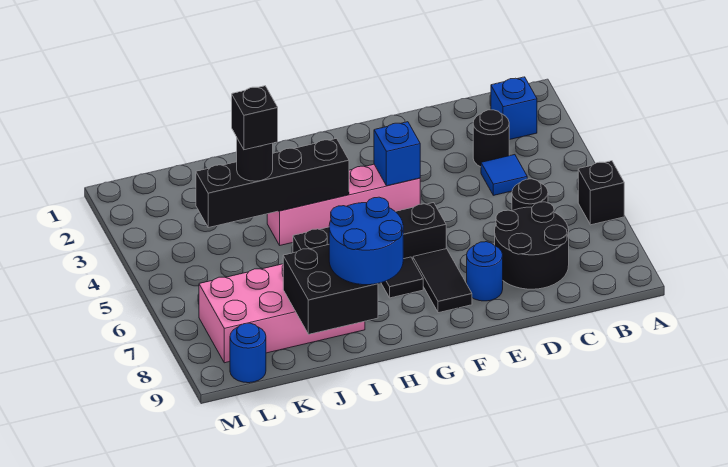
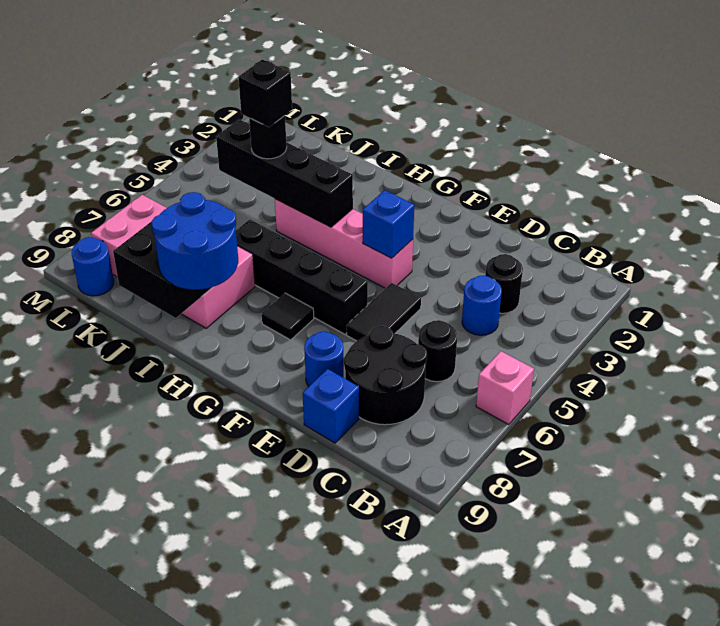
black 1x1 brick [578,161,624,225] -> pink 1x1 brick [476,351,534,424]
blue 1x1 brick [491,77,537,140] -> blue 1x1 brick moved to [303,369,359,443]
blue 1x1 tile [481,155,527,195] -> blue 1x1 round brick [462,275,502,335]
black 1x2 tile [413,249,472,313] -> black 1x2 tile moved to [347,283,421,341]

